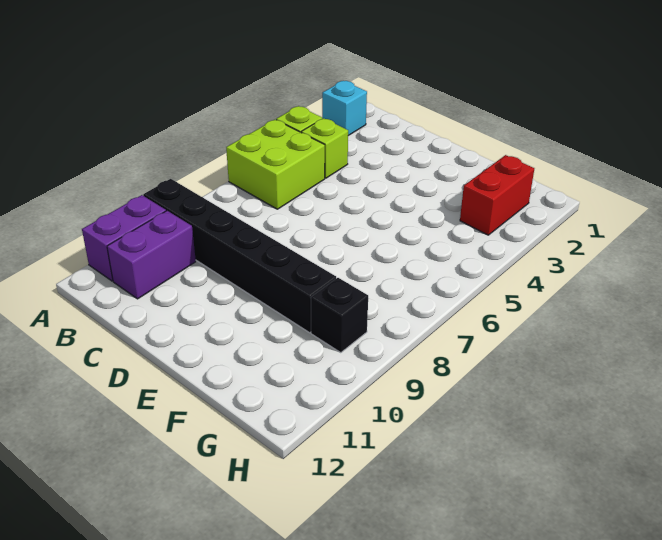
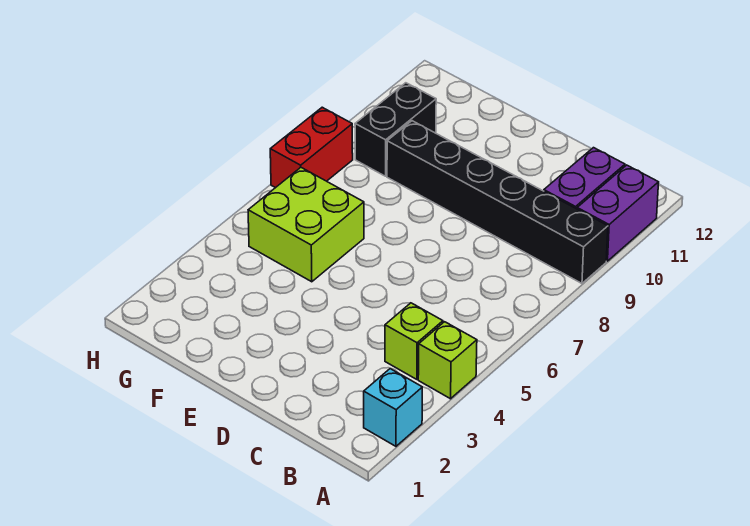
lime 2x2 brick [226,120,325,209] -> lime 2x2 brick moved to [248,168,364,282]
red 1x2 brick [460,155,534,235] -> red 1x2 brick moved to [270,107,353,188]
black 1x1 brick [311,278,368,352] -> black 1x2 brick [355,83,436,176]

